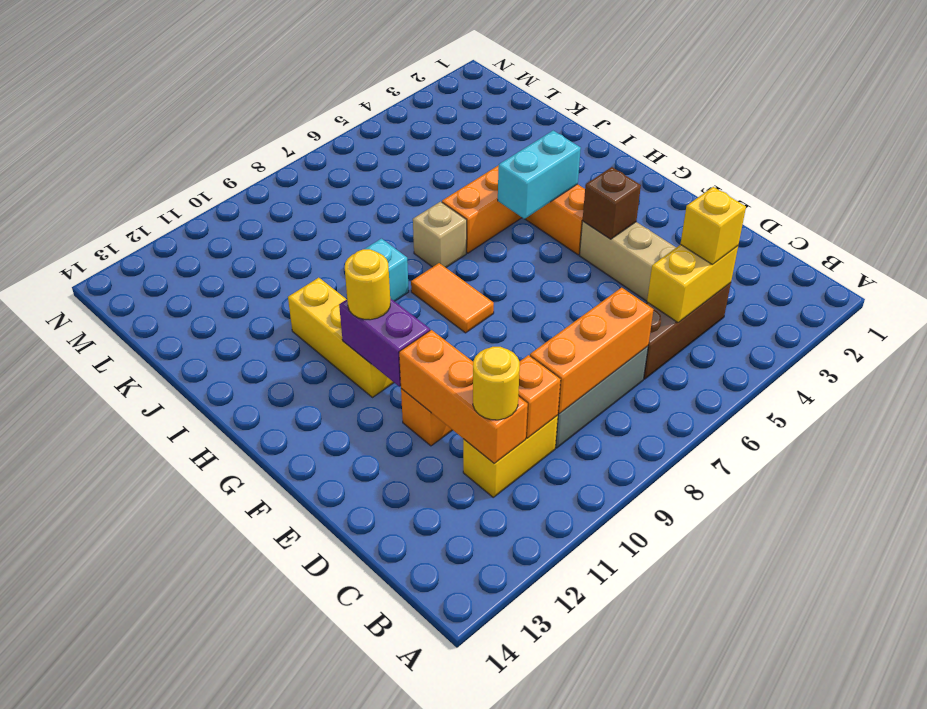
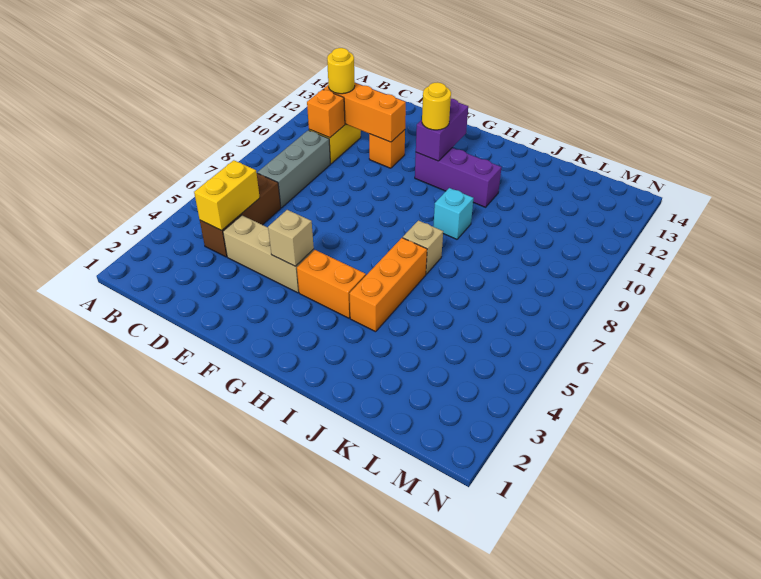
yellow 1x1 brick [681,187,746,265] -> none
orange 1x3 brick [530,288,654,414] -> none
brown 1x1 brick [582,167,641,239] -> tan 1x1 brick [268,210,314,266]
purple 1x2 brick [339,298,430,387] -> purple 1x2 brick turned to [416,99,468,161]
orange 1x2 tile [411,263,494,333] -> none
yellow 1x3 brick [288,278,394,398] -> purple 1x3 brick [415,148,502,207]
cyan 1x2 brick [498,131,581,219] -> none

